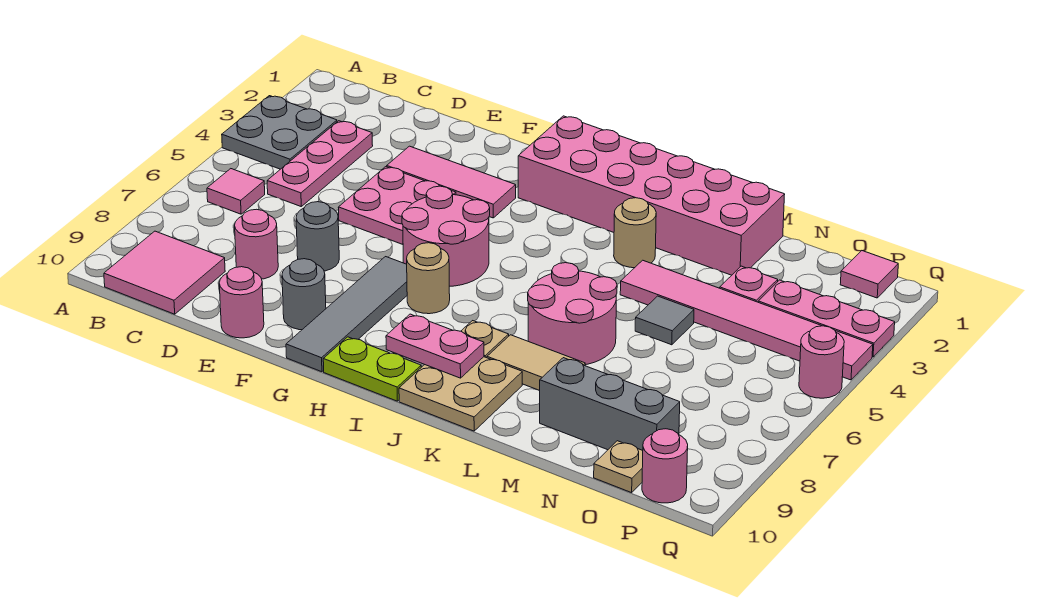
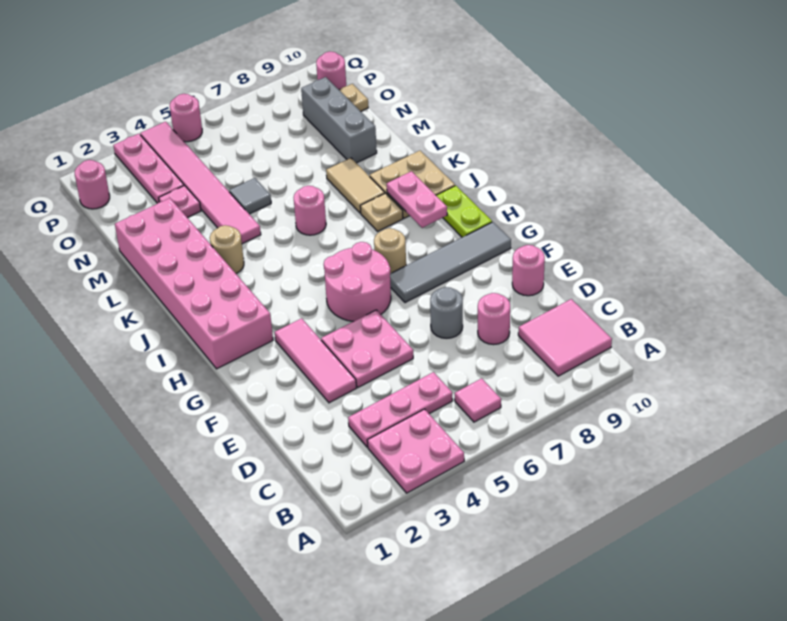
grey 2x2 plate [222,96,337,169] -> pink 2x2 plate [367,409,464,493]
grey 1x1 round brick [282,259,326,330] -> none
pink 2x2 round brick [528,263,617,365] -> pink 1x1 round brick [294,186,326,235]
pink 1x1 tile [840,251,898,298] -> pink 1x1 round brick [75,160,110,209]

